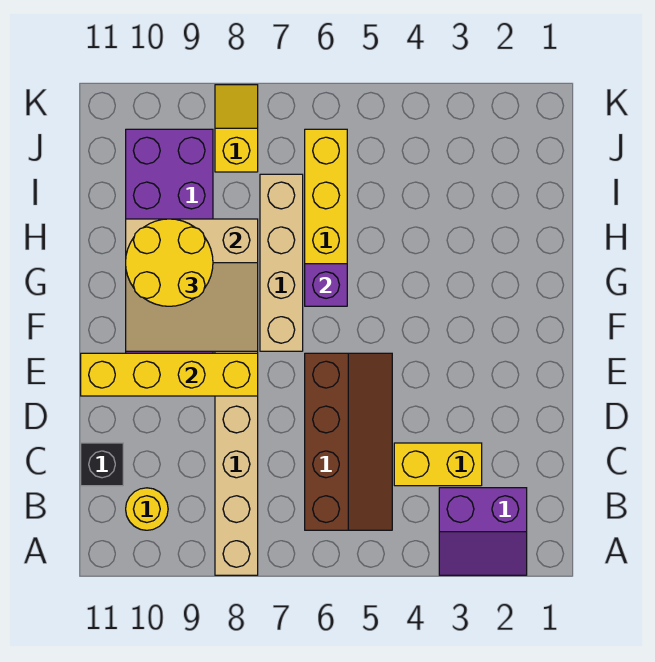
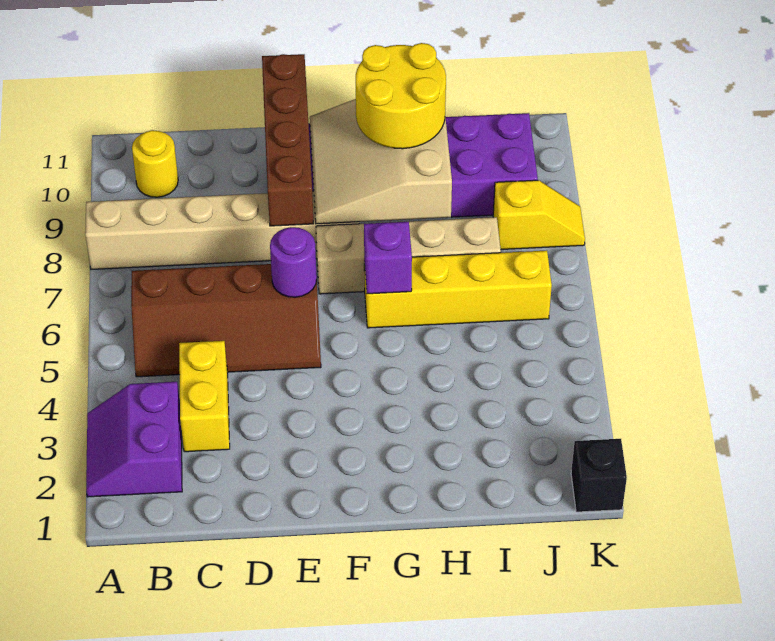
black 1x1 brick [81,443,123,486] -> black 1x1 brick moved to [571,439,627,512]
none -> purple 1x1 round brick [270,227,317,297]
yellow 1x4 brick [81,353,258,396] -> brown 1x4 brick [262,54,314,226]

